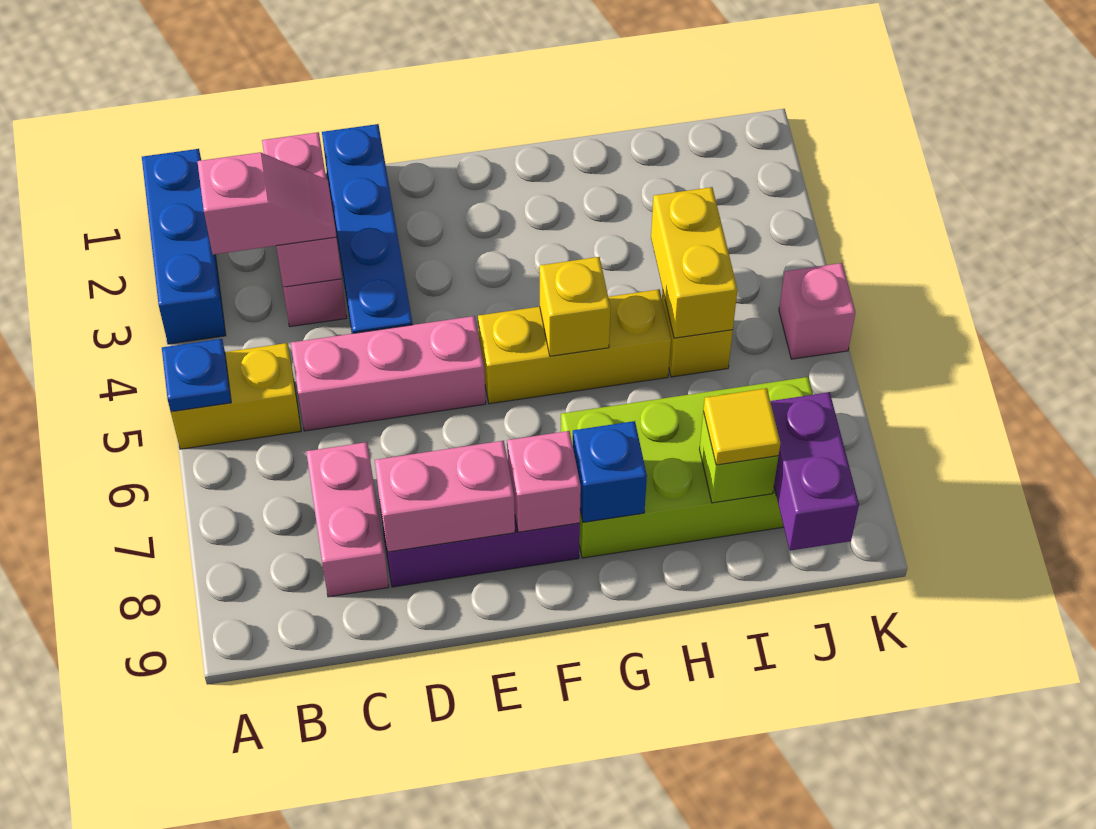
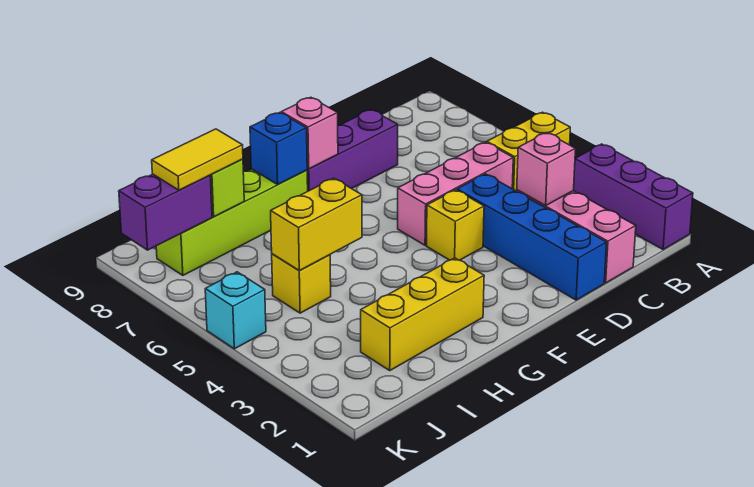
blue 1x3 brick [142,149,226,344] -> purple 1x3 brick [573,144,693,250]
blue 1x1 plate [162,339,231,412] -> none
pink 1x2 slope [197,152,337,255] -> none
pink 1x2 brick [306,442,389,597] -> none
pink 1x2 brick [375,441,515,552] -> none
yellow 1x3 brick [478,289,671,404] -> yellow 1x3 brick moved to [361,258,484,370]
yellow 1x1 brick [539,257,611,356] -> yellow 1x1 brick moved to [426,190,484,260]
lime 2x4 brick [561,377,813,558] -> lime 1x4 brick [156,169,308,275]
yellow 1x2 brick [651,187,737,338] -> yellow 1x2 brick turned to [271,178,362,270]
yellow 1x1 tile [703,388,781,465] -> yellow 1x2 tile [152,129,243,190]
purple 1x2 brick [770,392,859,551] -> purple 1x2 brick turned to [119,174,212,250]
pink 1x1 brick [779,263,855,359] -> cyan 1x1 brick [205,272,266,349]

